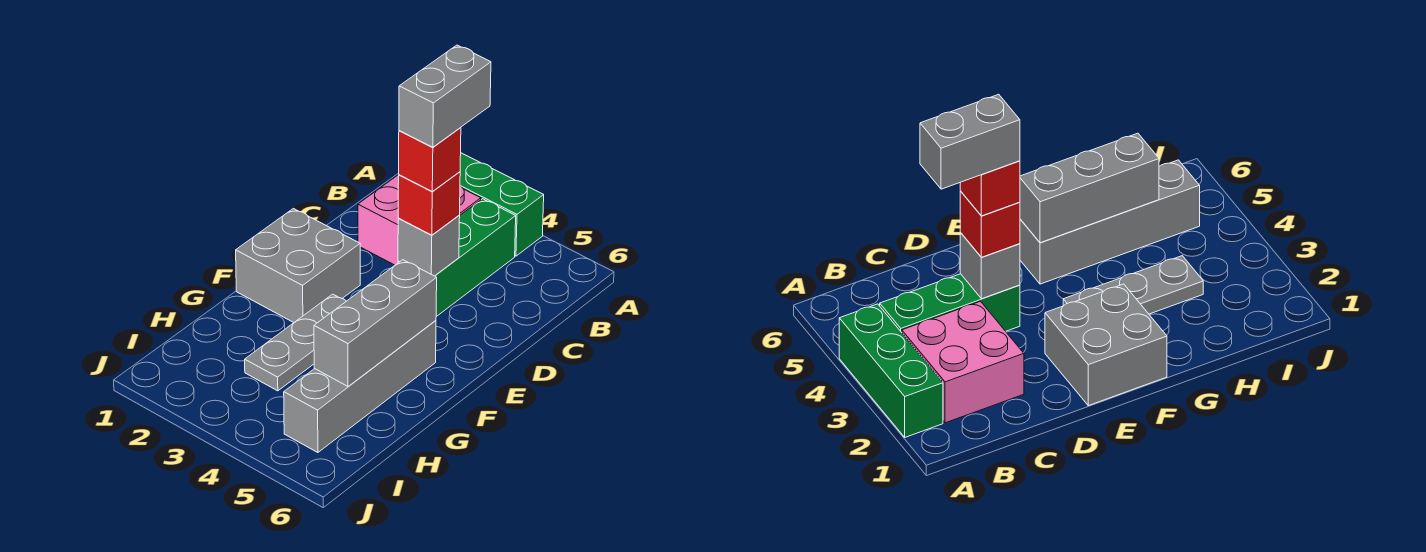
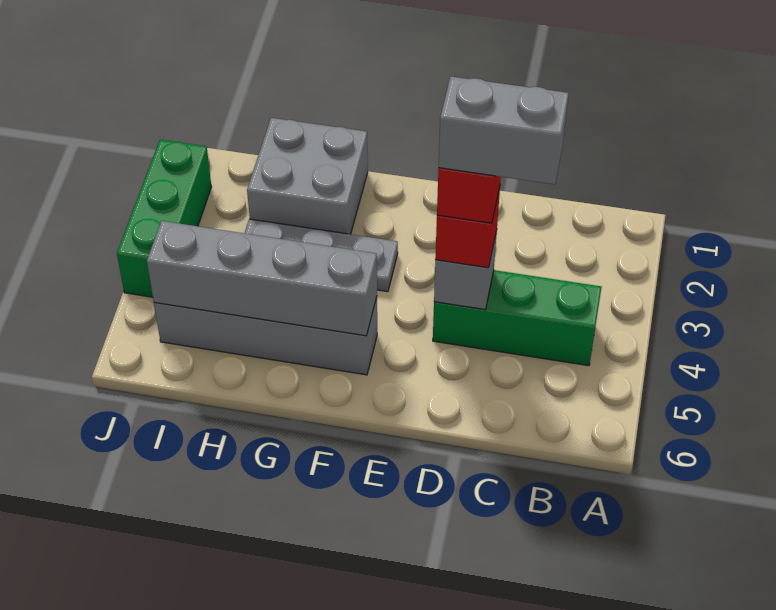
green 1x3 brick [460,153,544,256] -> green 1x3 brick moved to [117,140,211,297]
pink 2x2 brick [358,175,481,265] -> none
grey 2x2 brick [236,209,360,322] -> grey 2x2 brick moved to [247,118,368,234]
grey 1x3 brick [314,260,437,386] -> grey 1x4 brick [147,221,377,336]

